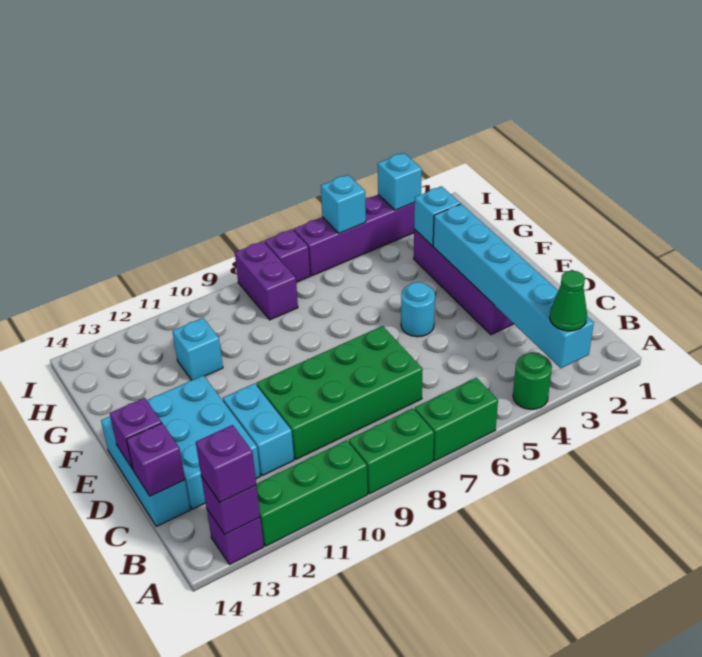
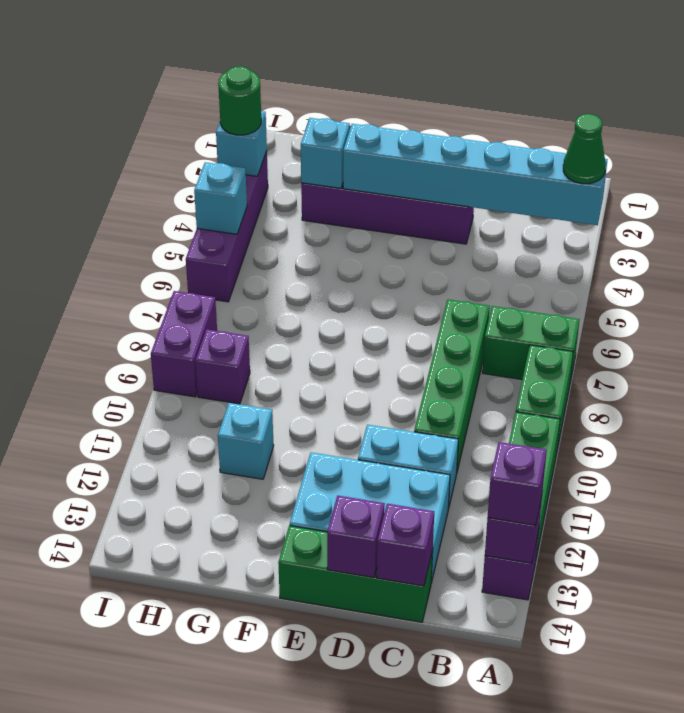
green 1x1 round brick [513,352,552,409] -> green 1x1 round brick moved to [218,66,261,135]
green 1x2 brick [415,378,498,461] -> green 1x2 brick turned to [482,306,579,382]
green 2x4 brick [256,326,422,459] -> green 1x4 brick [414,300,490,471]
cyan 1x3 brick [101,417,191,526] -> green 1x3 brick [278,526,433,622]
cyan 1x1 round brick [401,282,435,337] -> none
purple 1x2 brick [235,241,298,320] -> purple 1x2 brick turned to [151,291,217,397]
purple 1x1 brick [265,229,310,282] -> purple 1x1 brick moved to [195,329,250,404]

